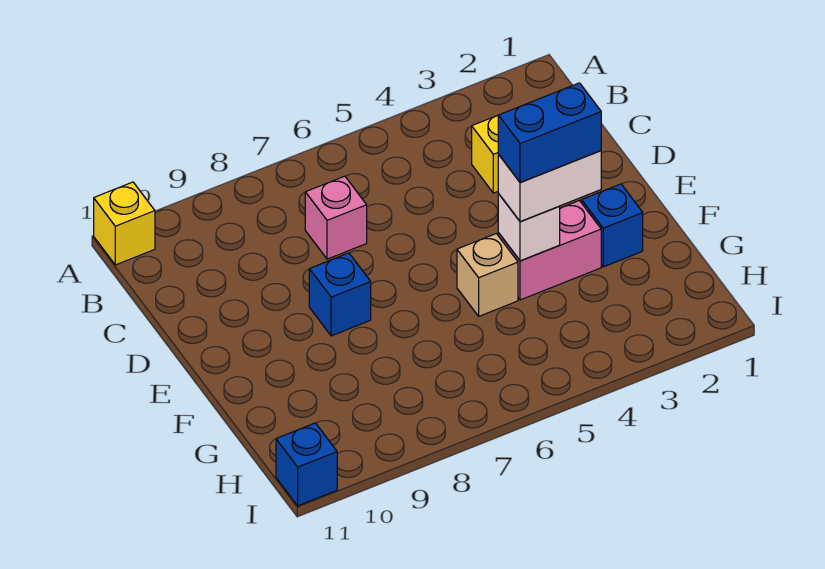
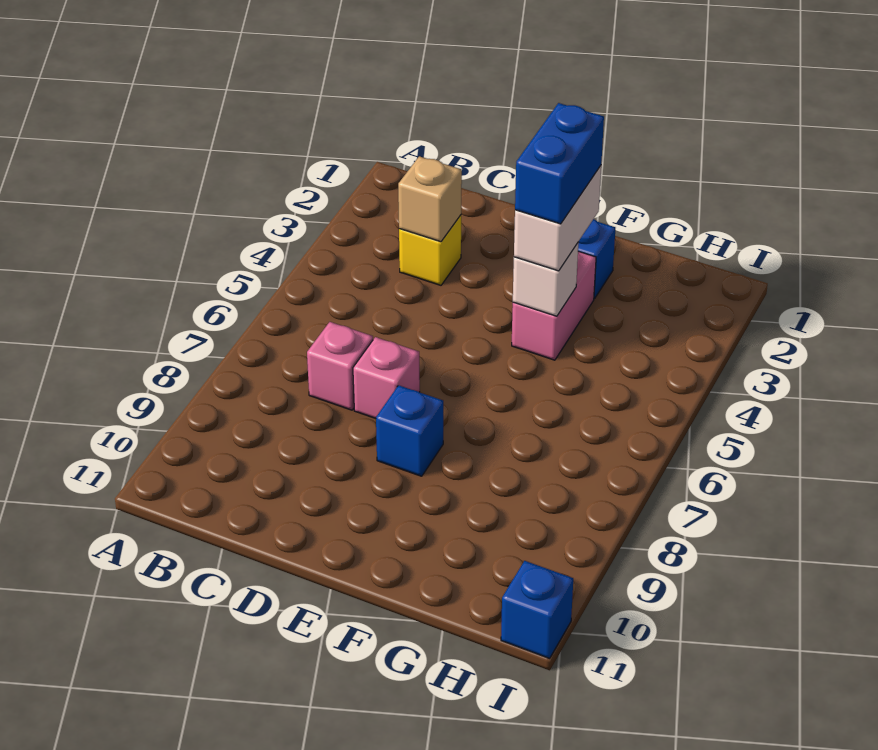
yellow 1x1 brick [94,182,155,265] -> none
none -> pink 1x1 brick [353,337,420,418]
tan 1x1 brick [457,234,518,316] -> tan 1x1 brick moved to [398,156,462,242]

